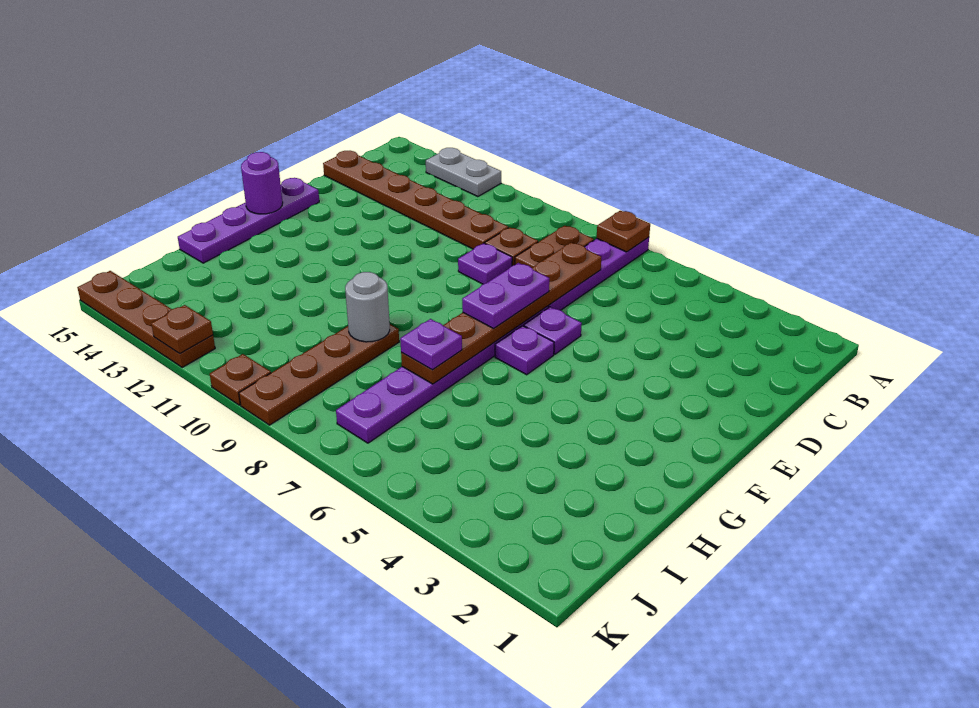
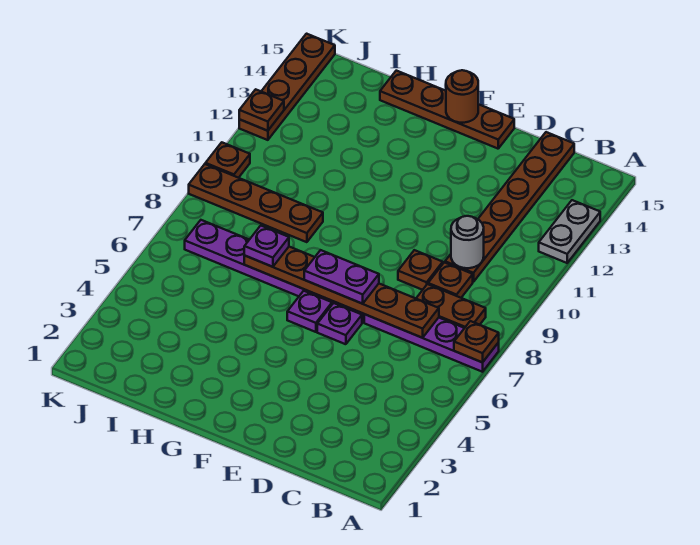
purple 1x1 plate [458,243,512,284] -> brown 1x1 plate [398,250,443,290]
purple 1x4 plate [178,178,319,263] -> brown 1x4 plate [380,71,514,149]
purple 1x1 round brick [241,152,283,214] -> brown 1x1 round brick [446,70,478,123]
grey 1x1 round brick [345,272,390,342] -> grey 1x1 round brick moved to [451,216,484,268]

